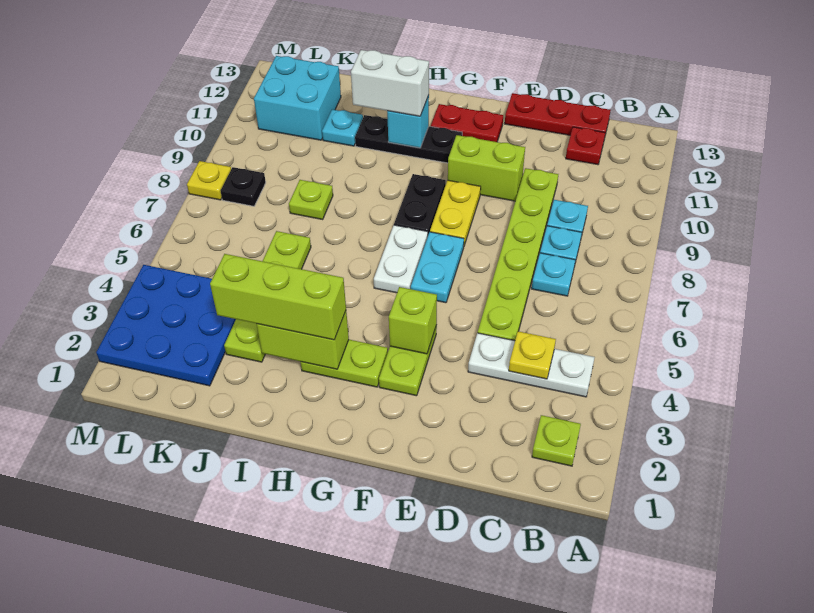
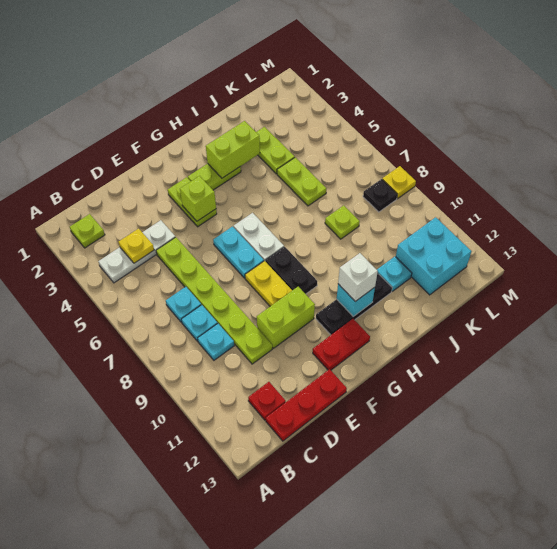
lime 1x3 brick [210,254,346,340] -> none
white 1x2 brick [351,50,429,116] -> white 1x1 brick [338,253,378,302]
blue 3x3 plate [96,265,236,386] -> none

